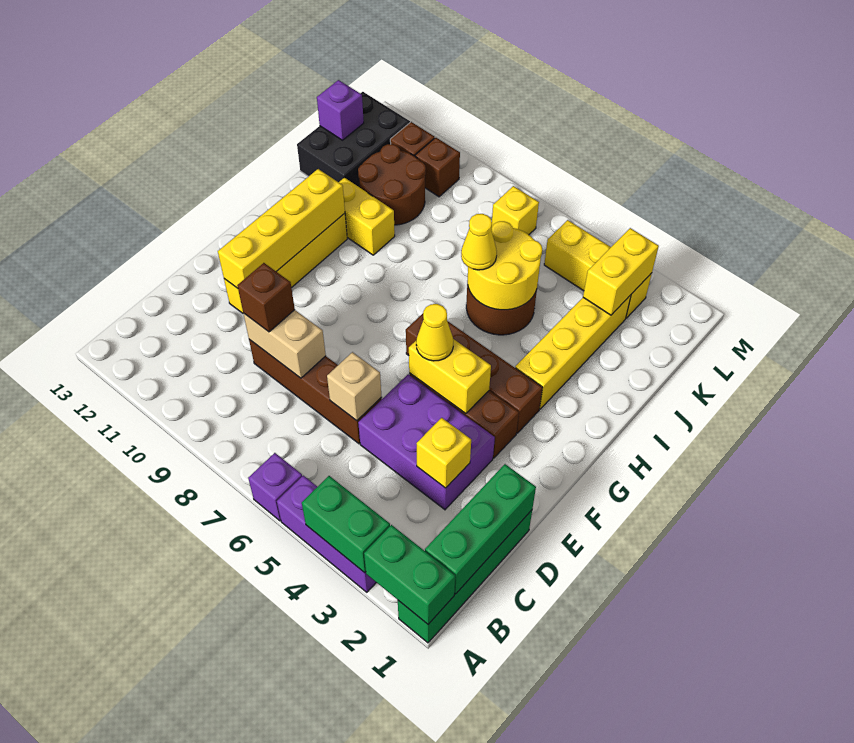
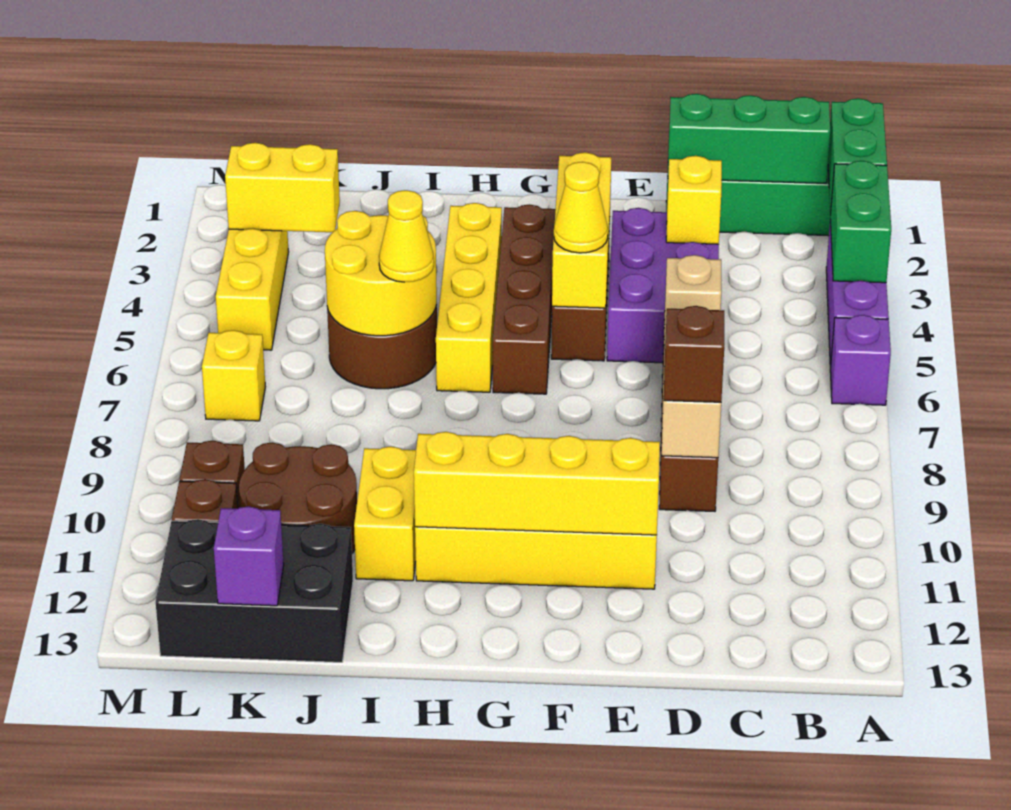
yellow 1x2 brick [409,339,491,414] -> yellow 1x3 brick [552,152,611,308]
yellow 1x4 brick [515,295,631,409] -> yellow 1x4 brick turned to [436,203,502,392]

